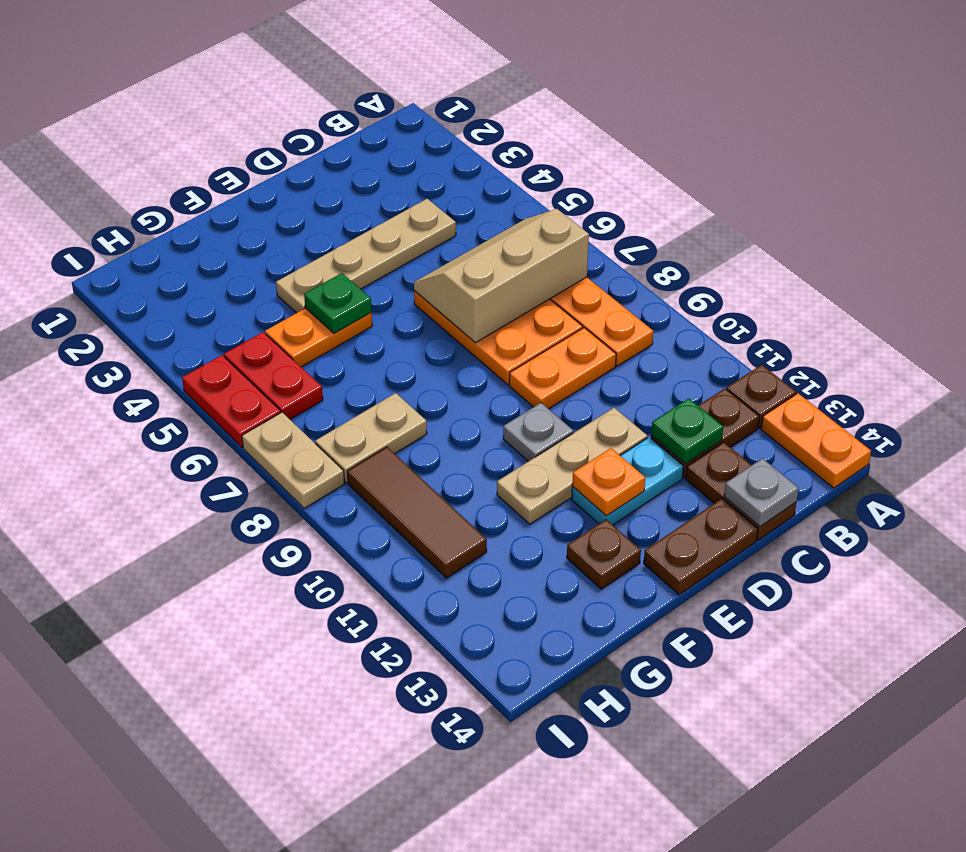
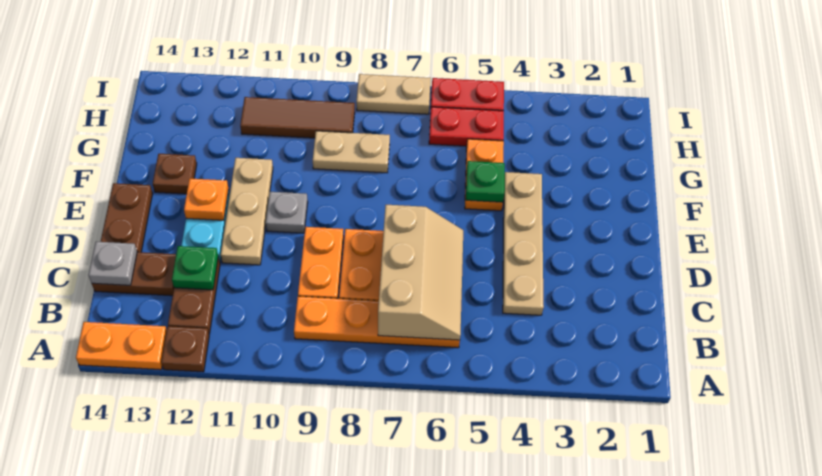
tan 1x2 plate [315,393,427,483] -> tan 1x2 plate turned to [313,131,390,173]

